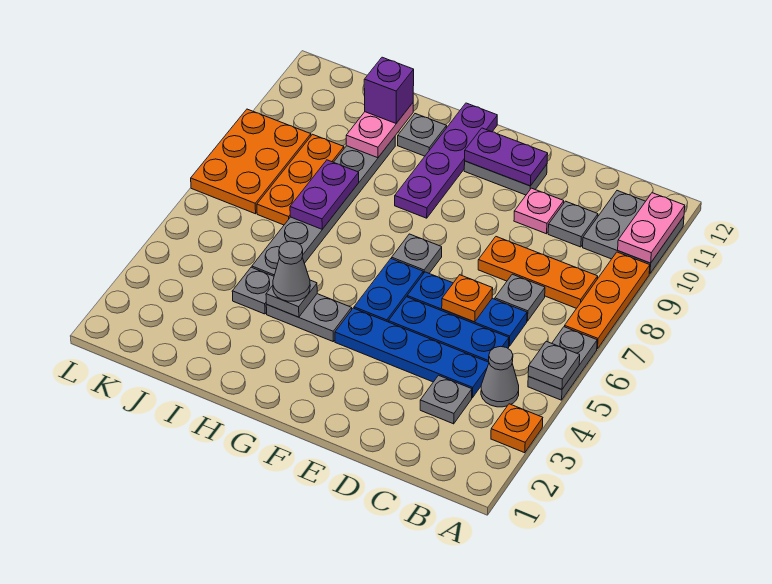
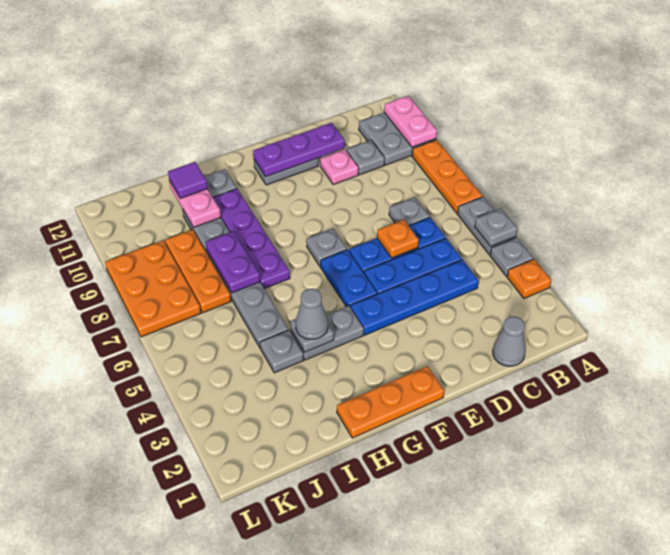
grey 1x1 cone [481,346,519,407] -> grey 1x1 cone moved to [493,316,526,366]
orange 1x3 plate [478,237,598,308] -> orange 1x3 plate moved to [337,366,444,438]
grey 1x1 plate [420,375,472,424] -> grey 1x1 plate moved to [490,238,533,276]
purple 1x2 plate [465,128,548,186] -> purple 1x3 plate [253,123,345,177]
purple 1x4 plate [395,103,497,218] -> purple 1x4 plate moved to [213,189,290,289]
purple 1x1 brick [364,57,414,123] -> purple 1x1 tile [168,162,208,198]

